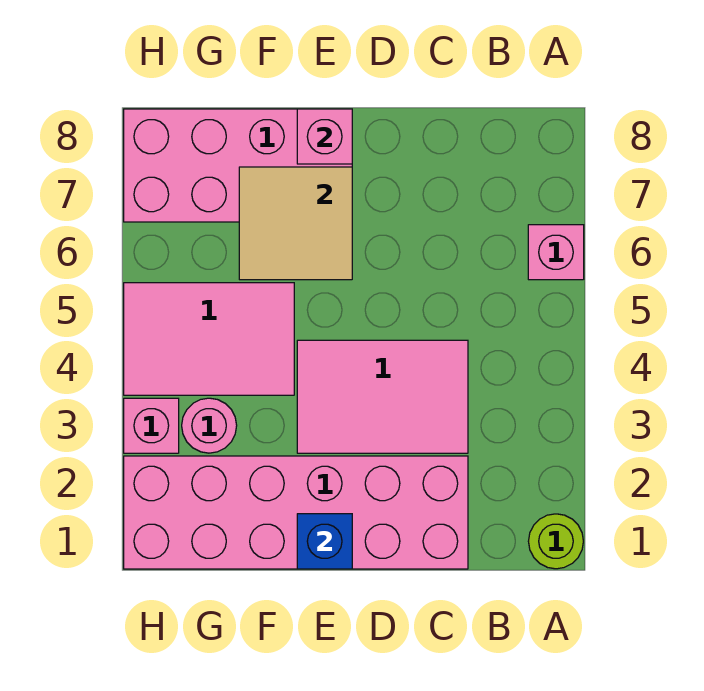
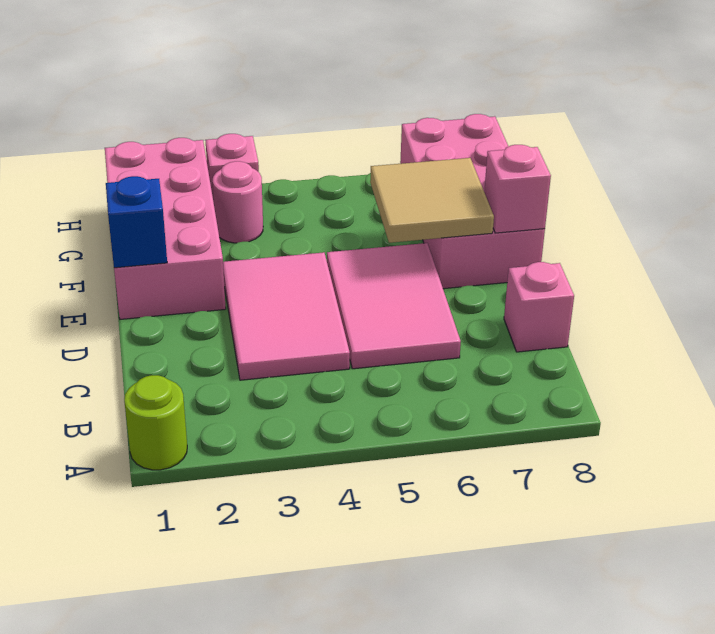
pink 1x1 brick [528,225,584,280] -> pink 1x1 brick moved to [504,262,574,352]
pink 2x6 brick [124,456,468,569] -> pink 2x4 brick [105,138,226,319]
pink 2x3 tile [124,283,294,395] -> pink 2x3 tile moved to [327,243,461,369]

